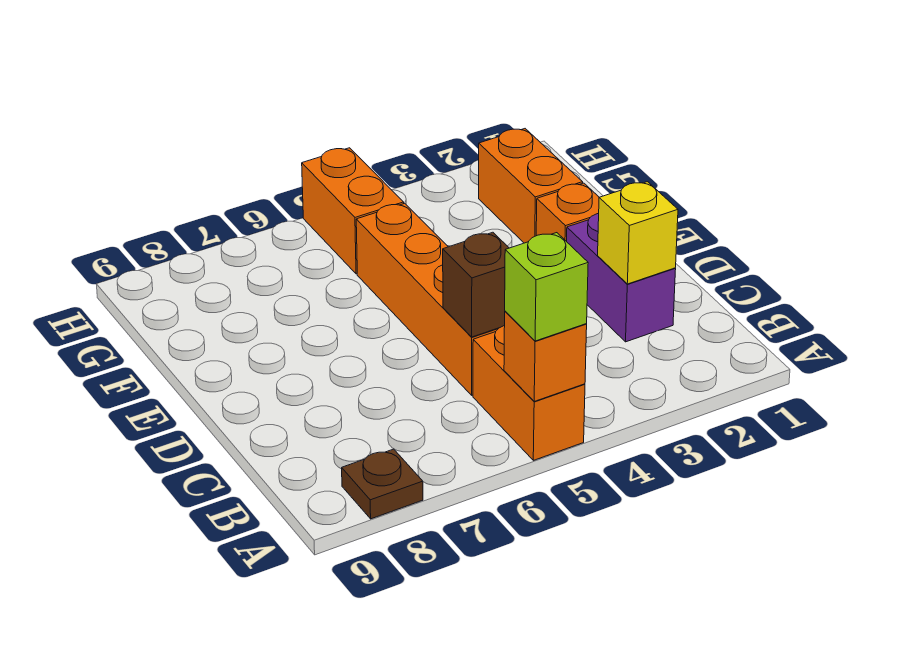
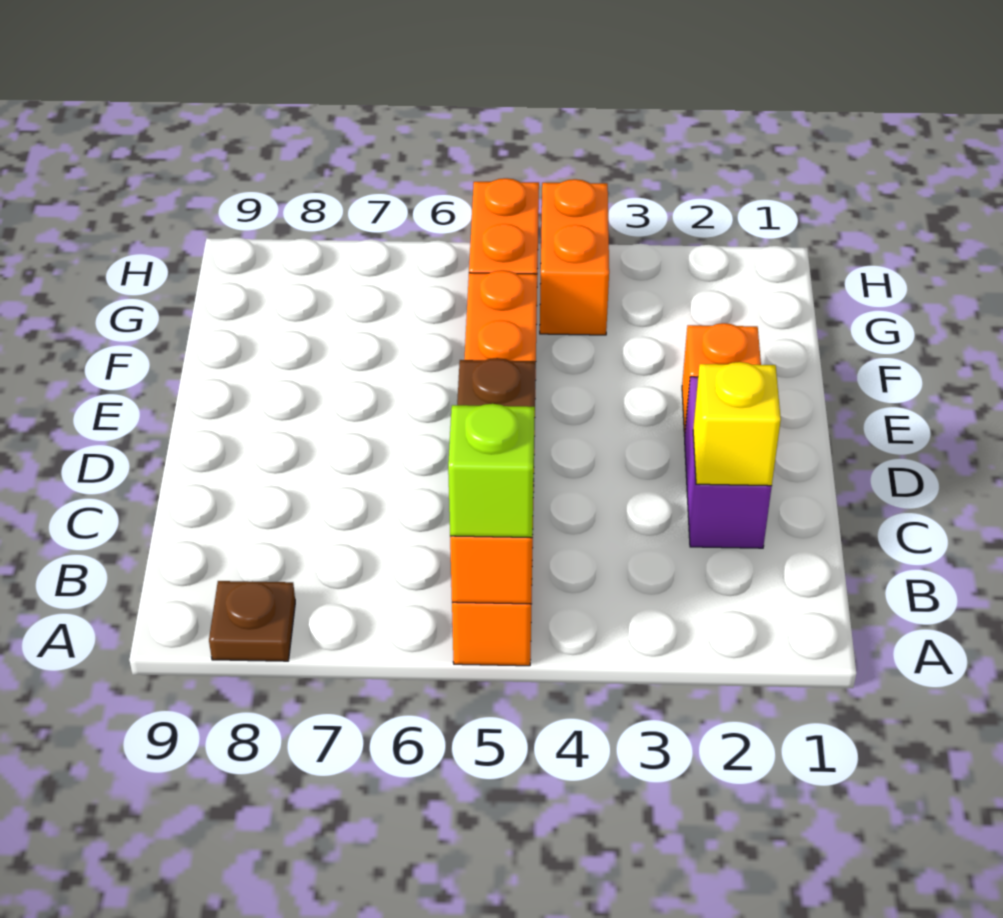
orange 1x2 brick [479,129,583,243] -> orange 1x2 brick moved to [540,179,609,335]

